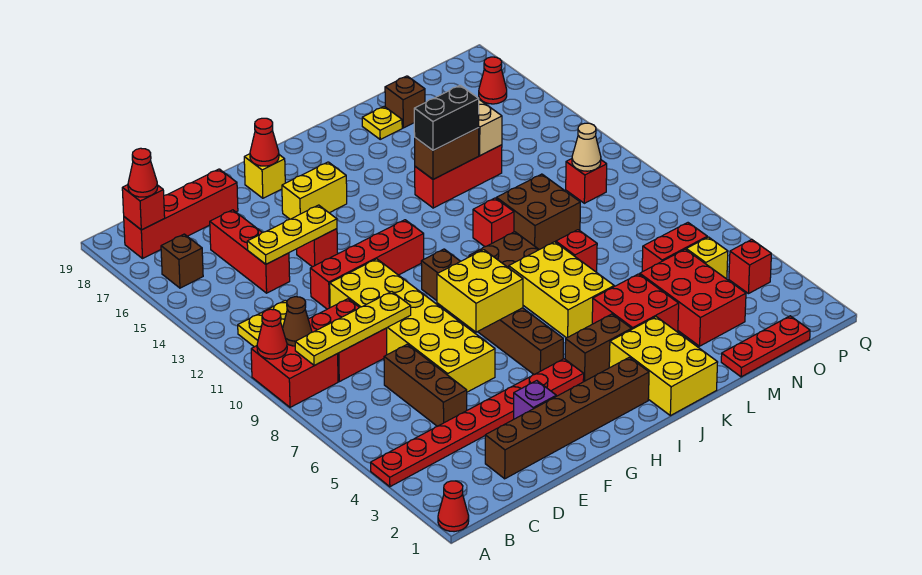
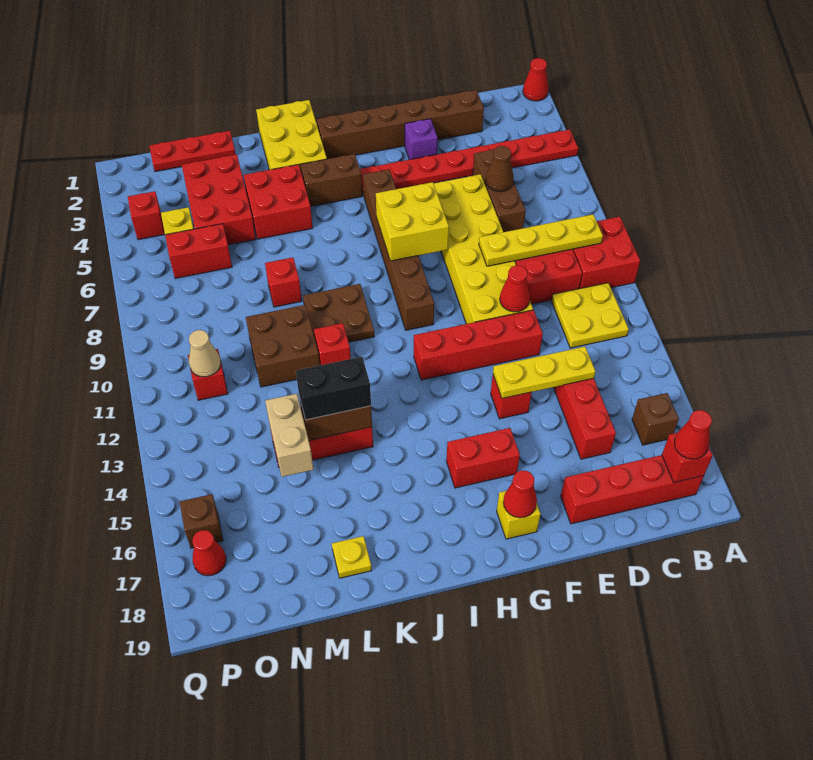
red 1x1 cone [257,309,287,359] -> red 1x1 cone moved to [500,265,530,312]
brown 1x1 cone [283,297,312,346] -> brown 1x1 cone moved to [486,146,514,191]
yellow 1x2 brick [282,162,347,219] -> red 1x2 brick [446,428,520,488]
yellow 2x3 brick [509,242,614,338] -> none
brown 1x1 brick [385,76,425,128] -> brown 1x1 brick moved to [180,494,223,548]

